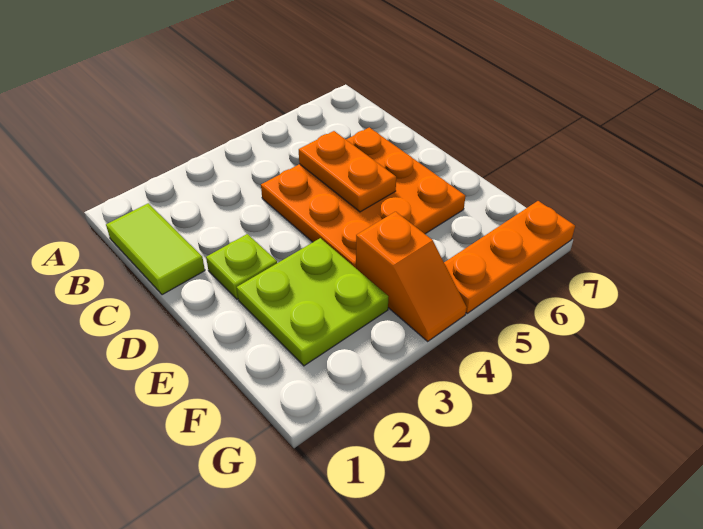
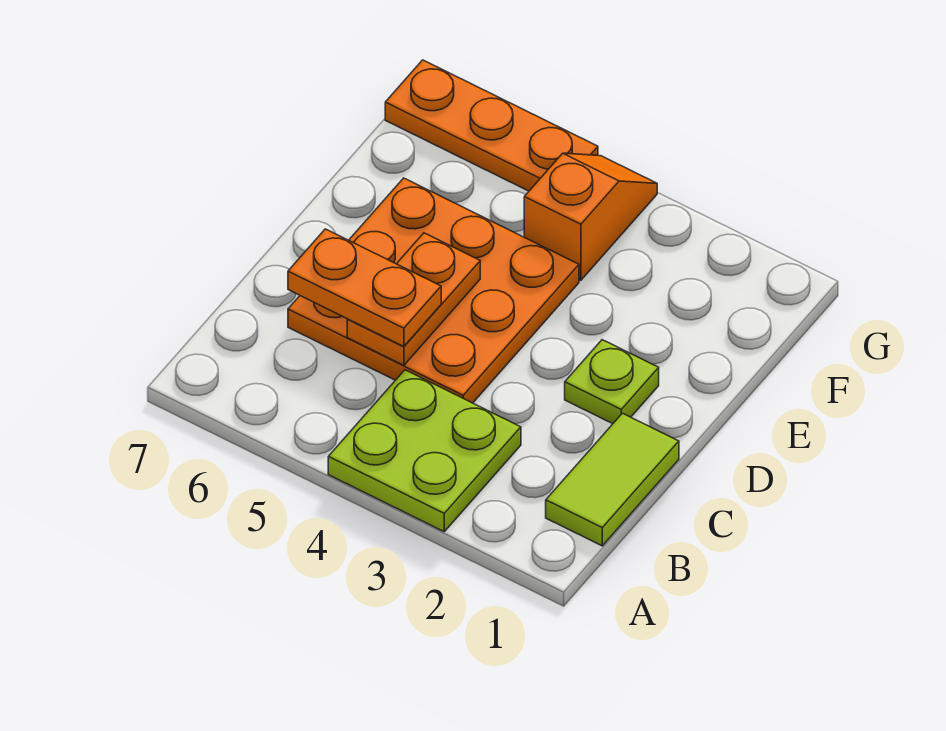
none -> orange 1x2 plate [288,229,441,346]
lime 2x2 plate [237,238,388,366] -> lime 2x2 plate moved to [328,370,521,531]

